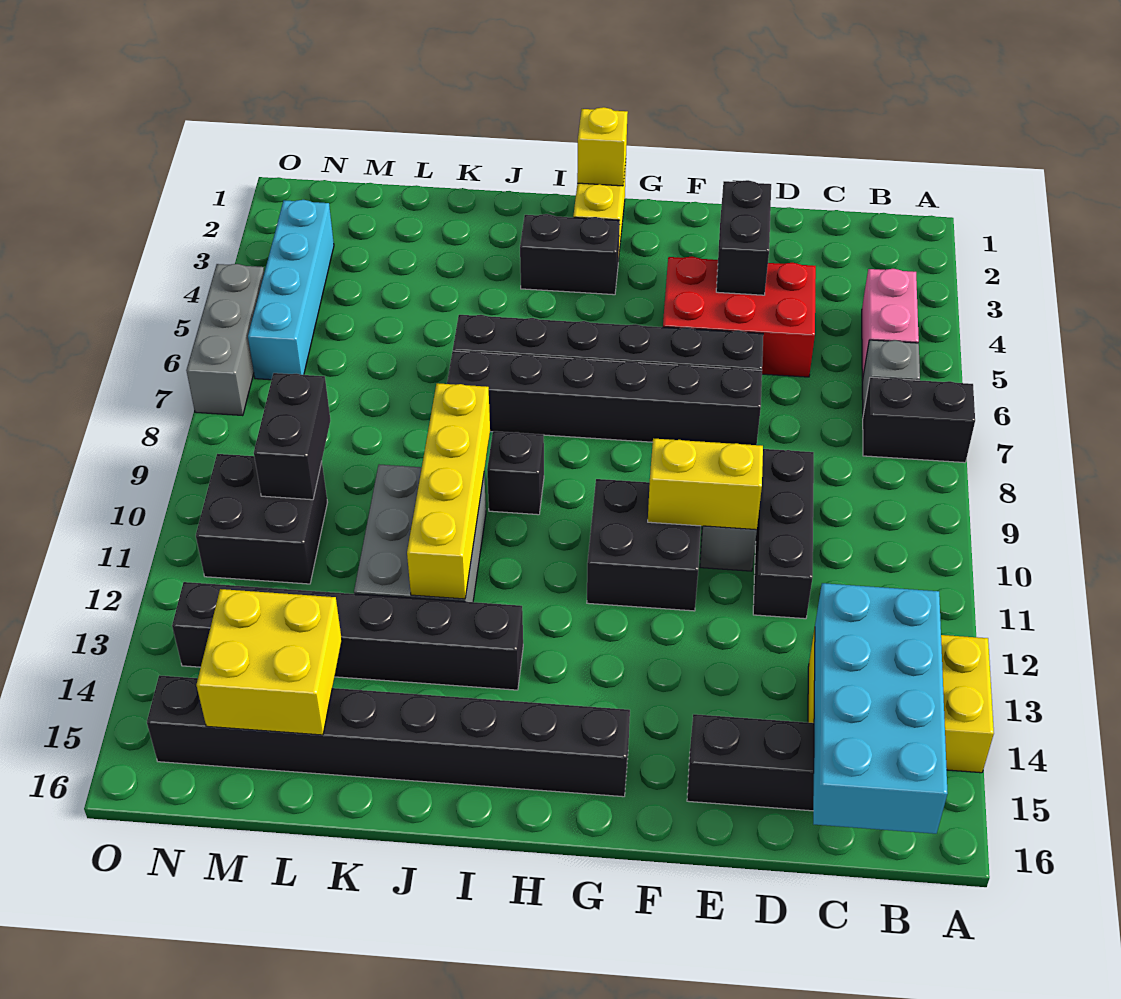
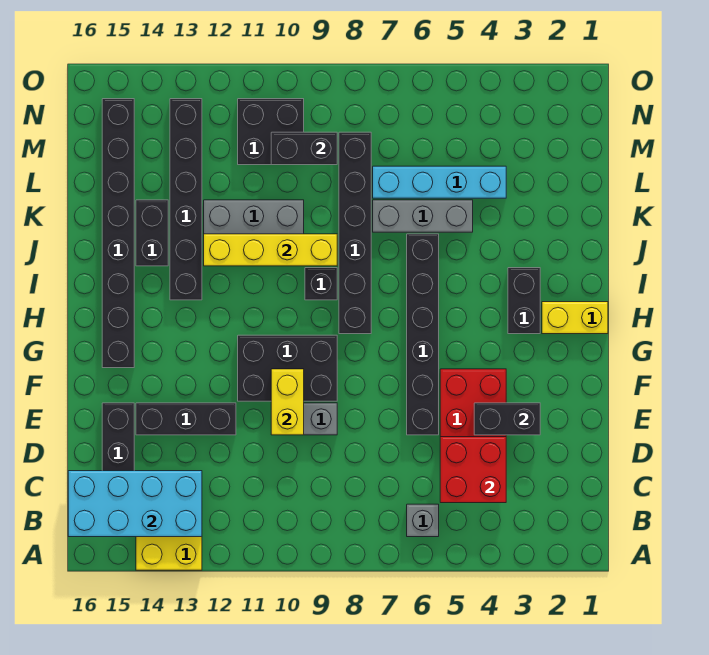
black 1x2 brick [863,377,975,463] -> black 1x2 brick moved to [136,200,168,266]
pink 1x2 brick [862,269,919,379] -> none
none -> red 2x2 brick [440,437,506,503]
black 1x3 brick [753,449,814,619] -> black 1x3 brick moved to [136,403,236,435]
black 1x6 brick [447,351,762,445] -> black 1x6 brick moved to [339,132,371,334]
black 2x2 brick [587,479,701,611] -> black 2x3 brick [238,335,337,401]
yellow 1x1 brick [577,107,628,186] -> none
yellow 2x2 brick [196,589,342,735] -> none
cyan 1x4 brick [248,200,334,380] -> cyan 1x4 brick moved to [373,166,506,198]
grey 1x3 brick [186,264,264,416] -> grey 1x3 brick moved to [373,200,473,232]

